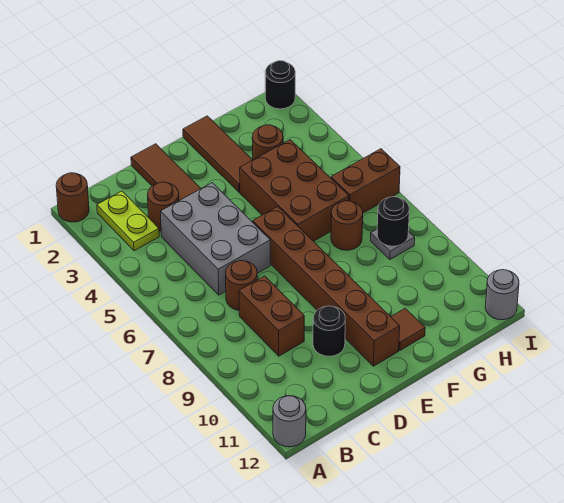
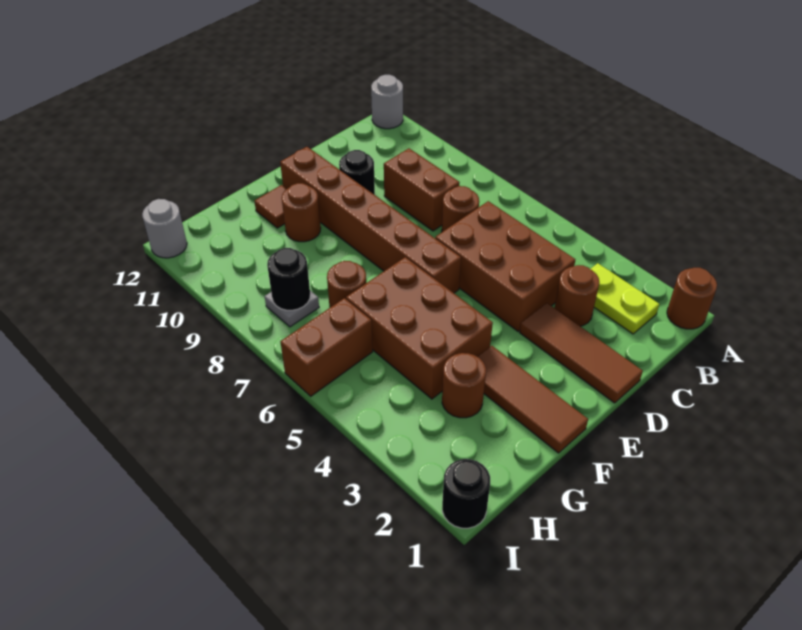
grey 2x3 brick [161,183,270,295] -> brown 2x3 brick [435,201,575,331]
none -> brown 1x1 round brick [282,183,321,242]

